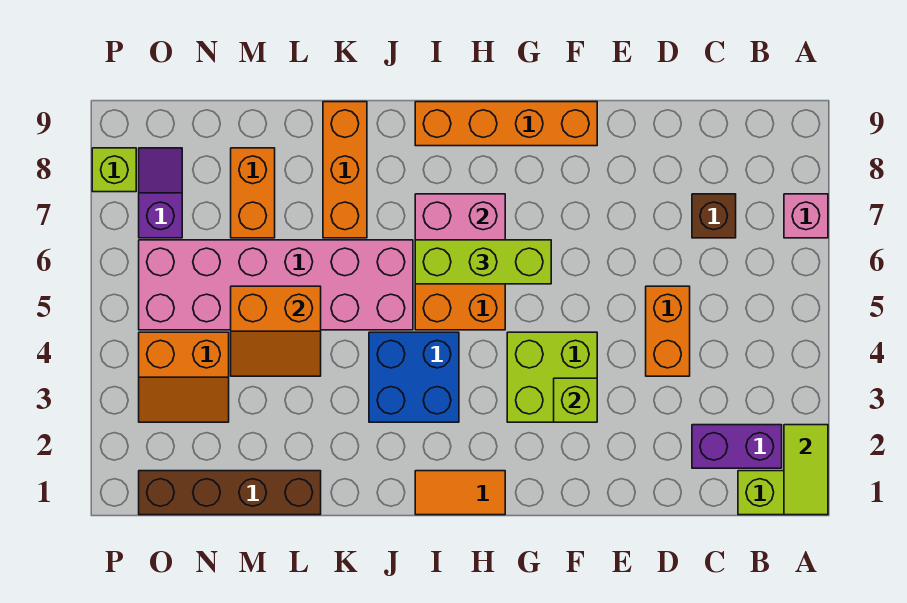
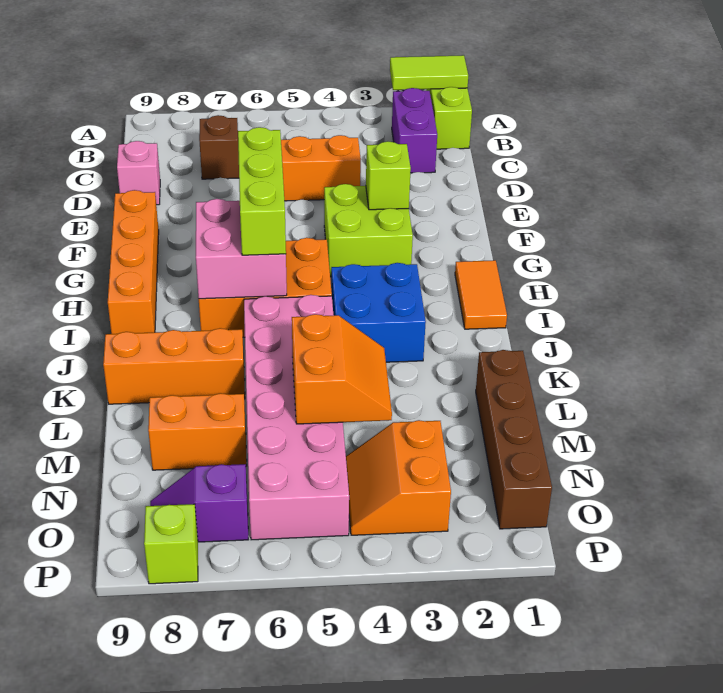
pink 1x1 brick [784,194,828,238] -> pink 1x1 brick moved to [117,141,160,205]
orange 2x2 slope [139,332,229,422] -> orange 2x2 slope turned to [346,420,451,535]

